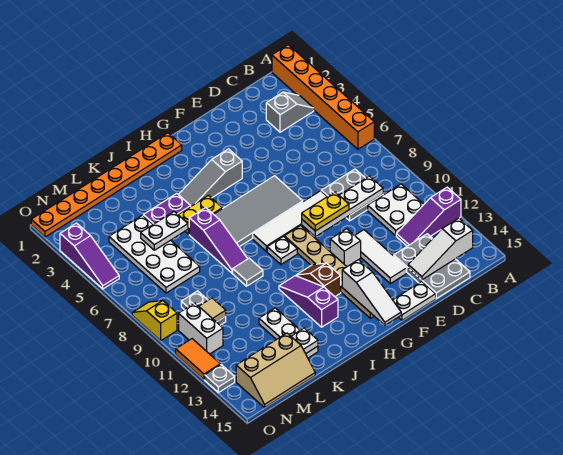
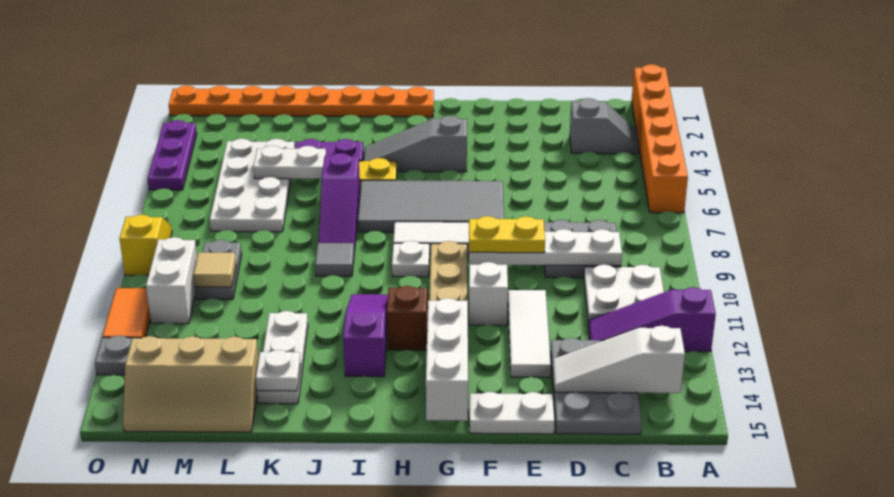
white 1x3 slope [342,260,401,325] -> white 1x3 brick [426,298,468,421]
purple 1x3 slope [60,223,119,289] -> purple 1x3 plate [147,120,197,190]

